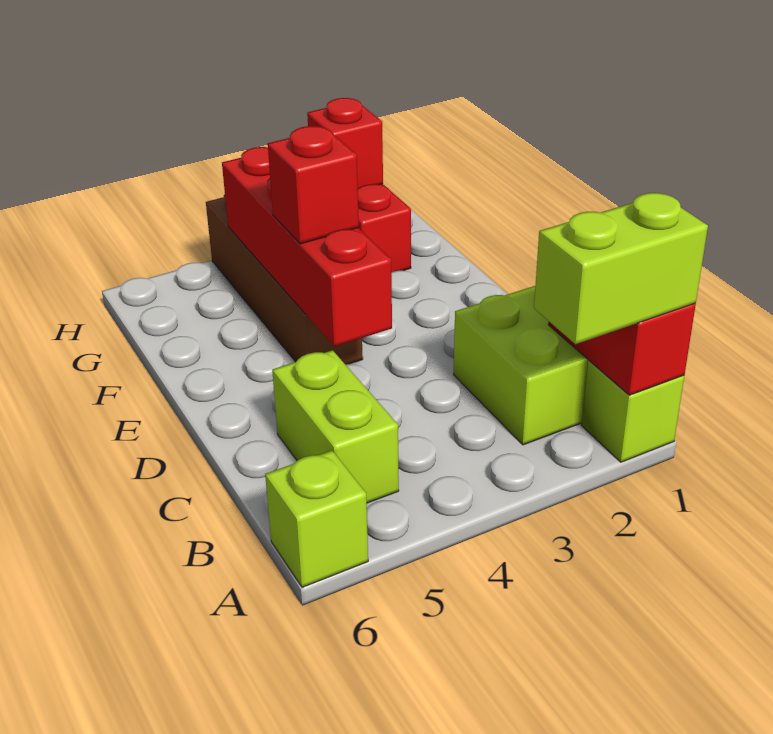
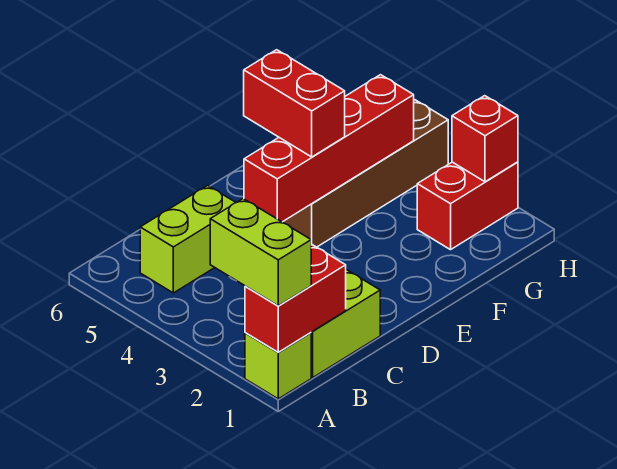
lime 1x1 brick [265,451,368,587] -> none
red 1x1 brick [268,126,359,244] -> red 1x2 brick [244,50,345,157]

